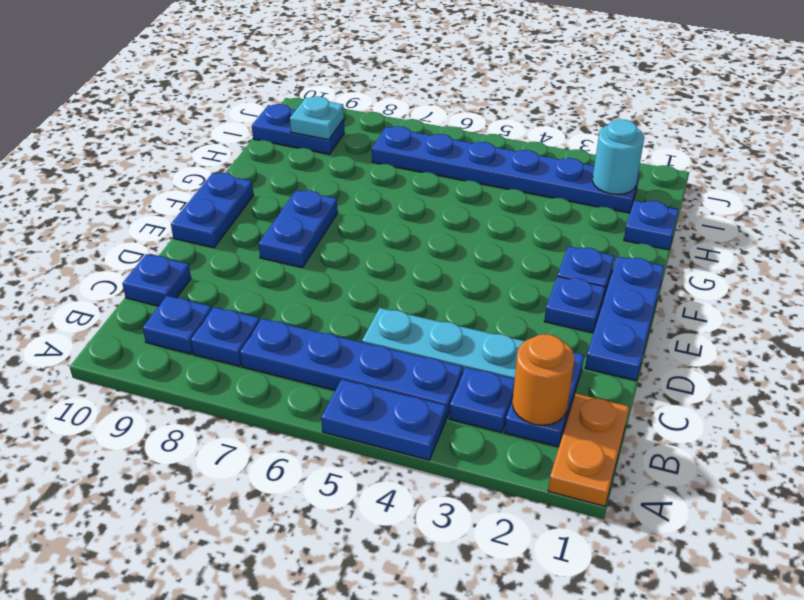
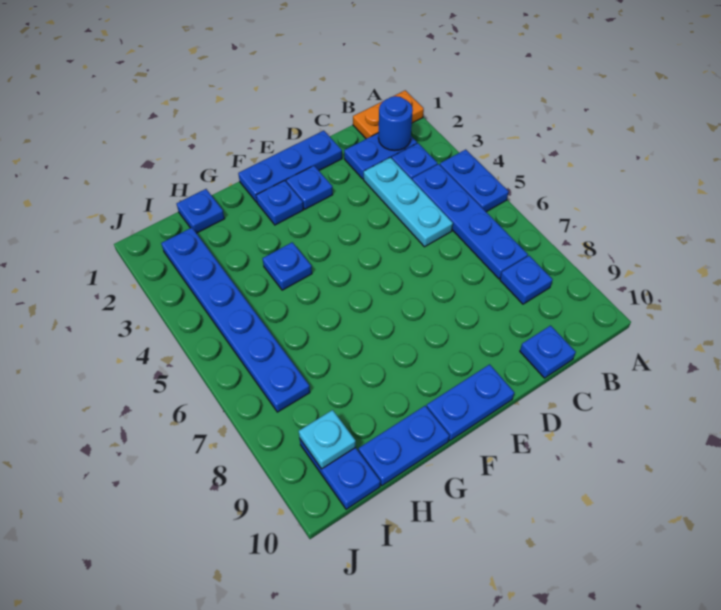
orange 1x1 round brick [512,334,575,425] -> blue 1x1 round brick [378,96,413,151]
blue 1x1 plate [143,296,212,354] -> blue 1x1 plate moved to [262,242,312,290]
blue 1x2 plate [259,190,338,267] -> blue 1x2 plate moved to [359,406,449,486]
cyan 1x1 round brick [592,119,644,195] -> none

